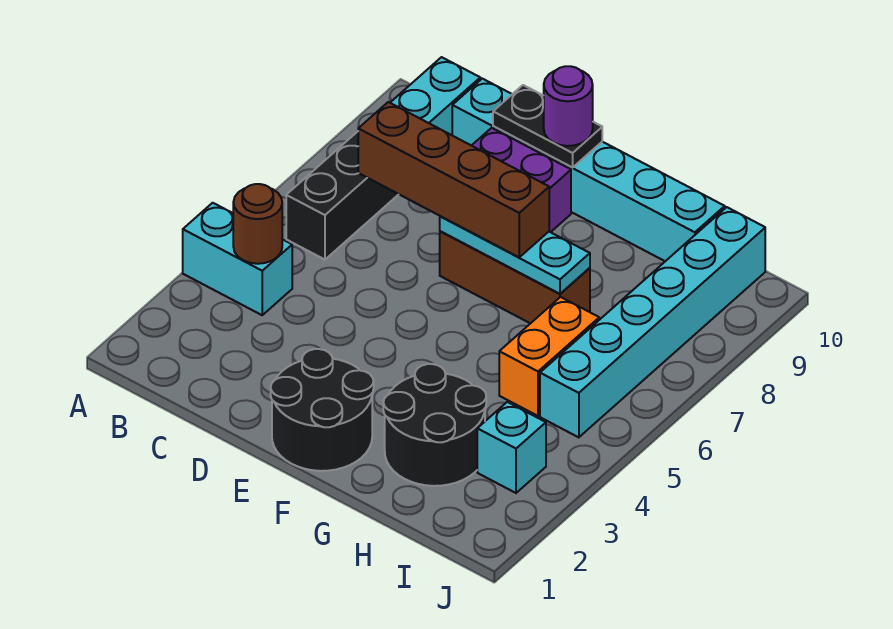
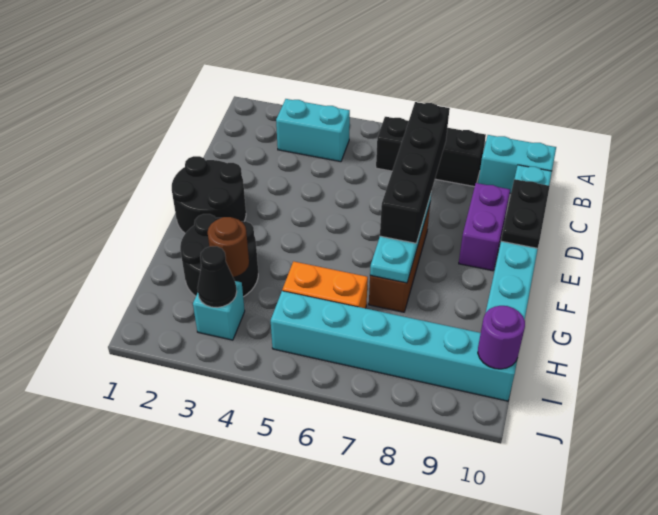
cyan 1x2 brick [183,203,292,315] -> cyan 1x2 brick turned to [276,99,350,162]
brown 1x1 round brick [233,184,282,264] -> brown 1x1 round brick moved to [208,217,249,277]
brown 1x4 brick [358,102,549,257] -> black 1x4 brick [380,102,450,243]
purple 1x1 round brick [544,66,593,146] -> purple 1x1 round brick moved to [478,306,525,369]
none -> black 1x1 cone [197,246,237,308]

